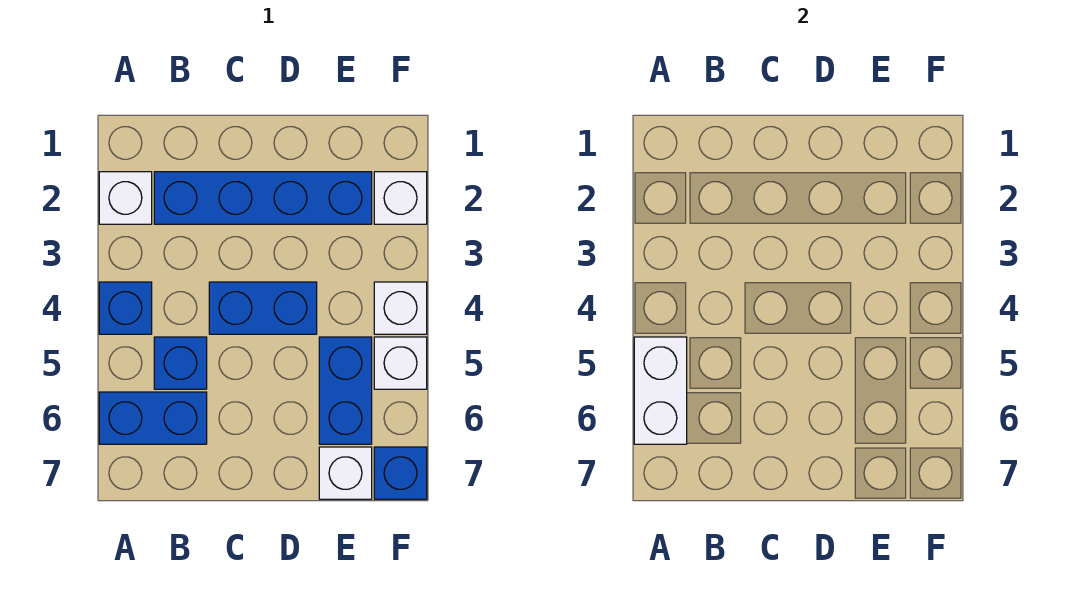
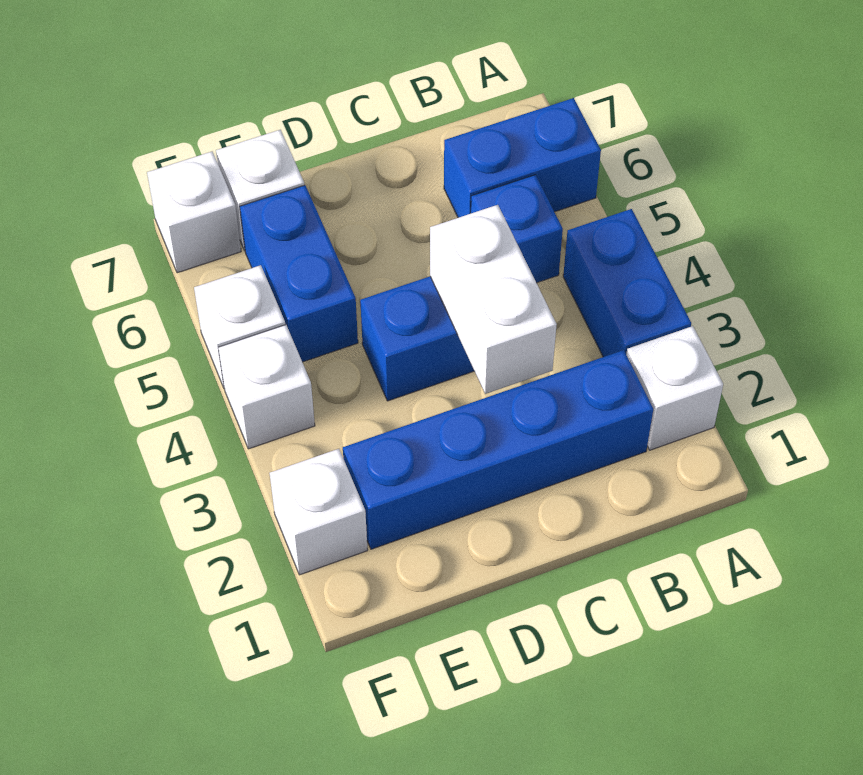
blue 1x1 brick [99,282,152,334] -> blue 1x2 brick [563,209,691,357]
white 1x2 brick [634,337,687,444] -> white 1x2 brick moved to [430,205,557,394]
blue 1x1 brick [374,447,427,499] -> white 1x1 brick [147,152,241,273]

